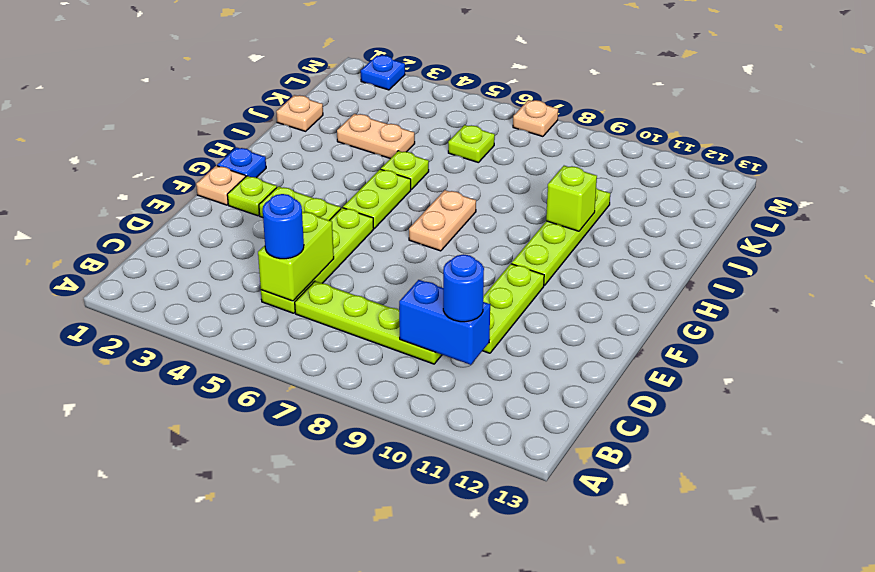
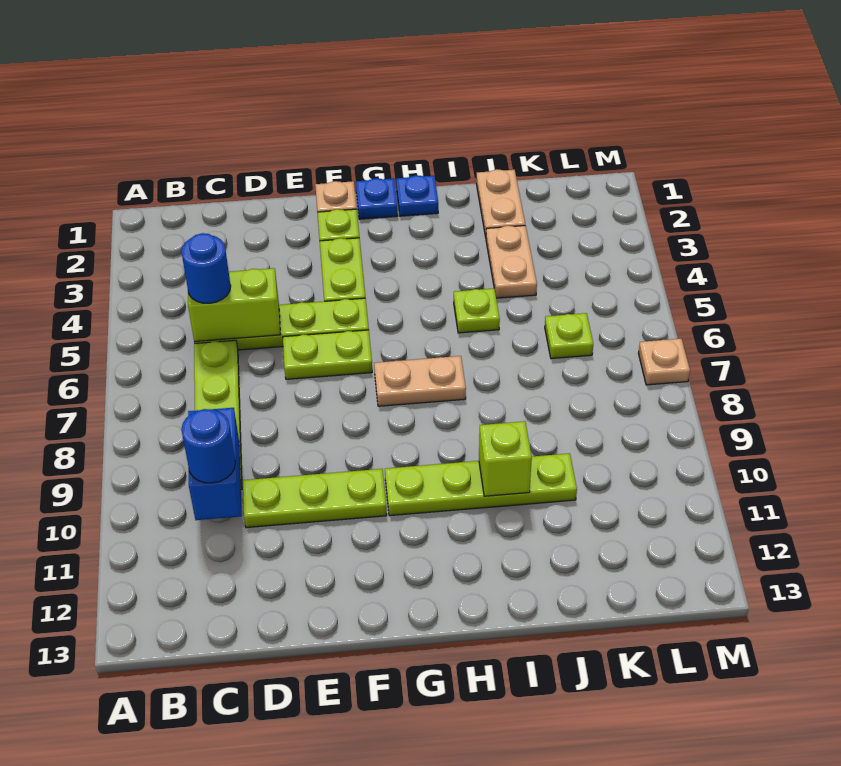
lime 1x2 plate [343,169,411,228] -> lime 1x2 plate moved to [283,330,372,379]
tan 1x1 plate [276,95,323,131] -> tan 1x2 plate [476,169,525,237]
blue 1x1 plate [361,55,405,90] -> blue 1x1 plate moved to [396,175,438,216]

